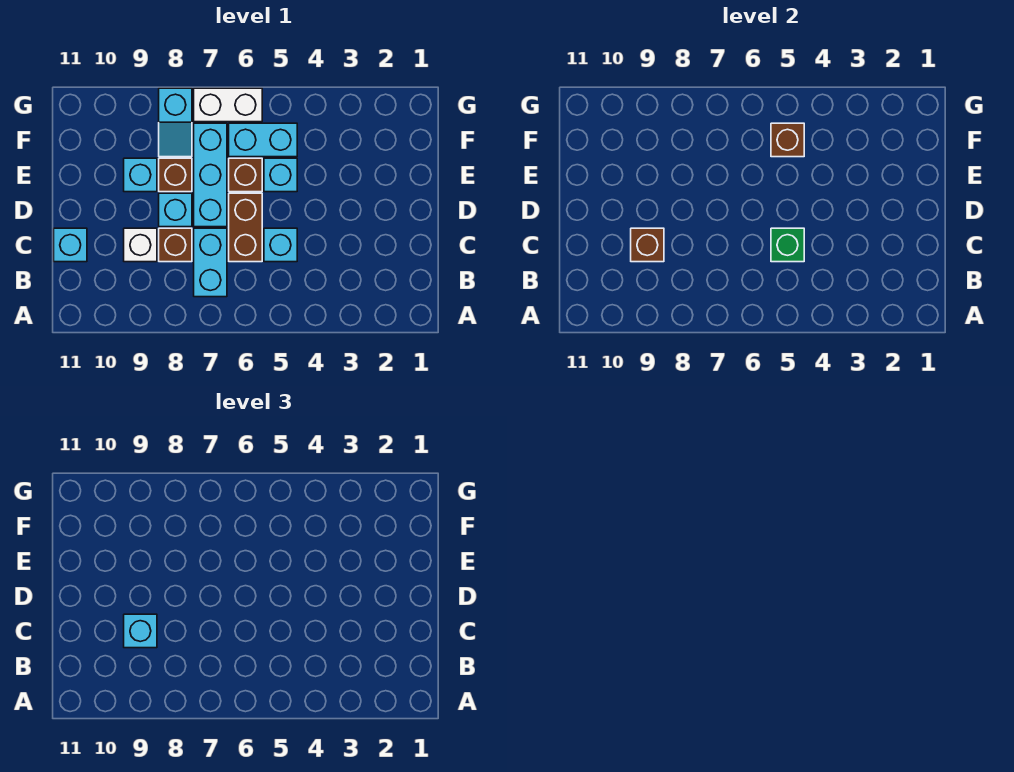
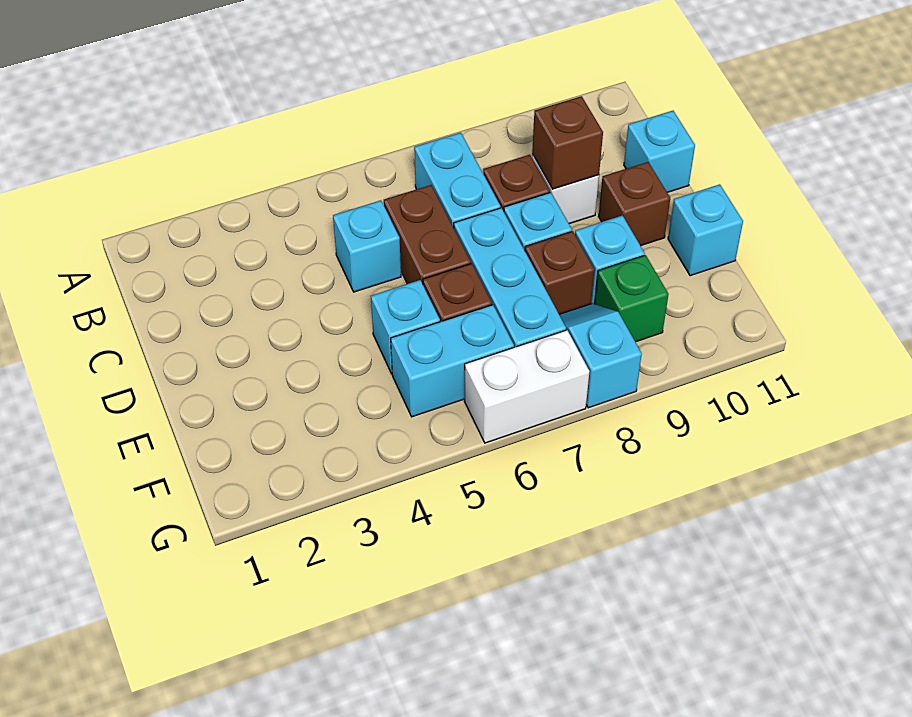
green 1x1 brick [771,228,804,262] -> green 1x1 brick moved to [595,255,669,342]
cyan 1x1 brick [124,614,157,648] -> cyan 1x1 brick moved to [668,184,743,276]
brown 1x1 brick [771,123,804,157] -> brown 1x1 brick moved to [599,162,670,246]

